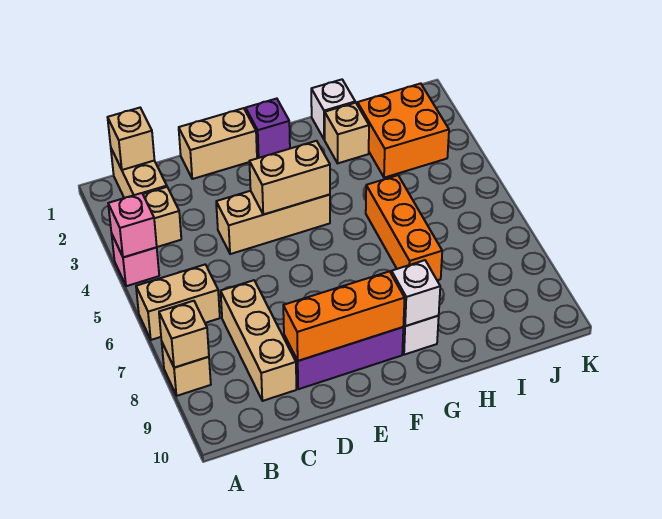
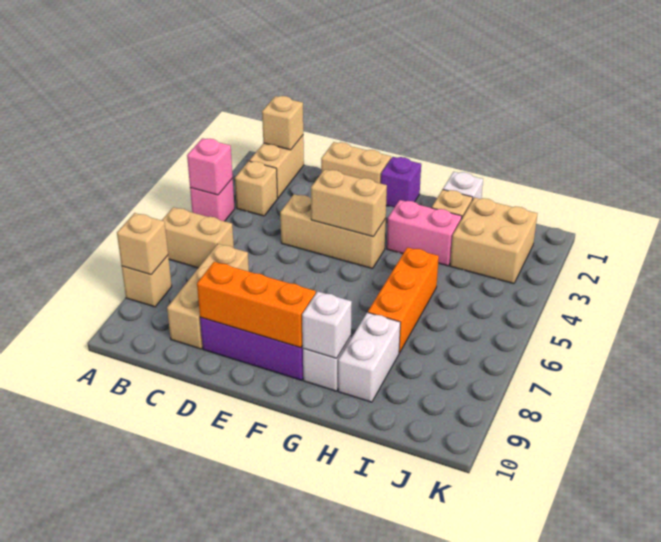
none -> pink 1x2 brick [387,200,462,266]
none -> white 1x2 brick [338,312,401,402]
orange 2x2 brick [357,83,449,178] -> tan 2x2 brick [450,197,538,284]

